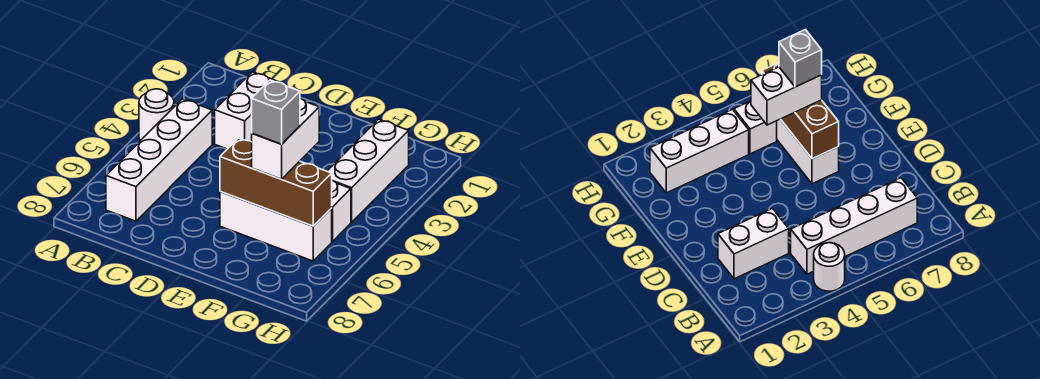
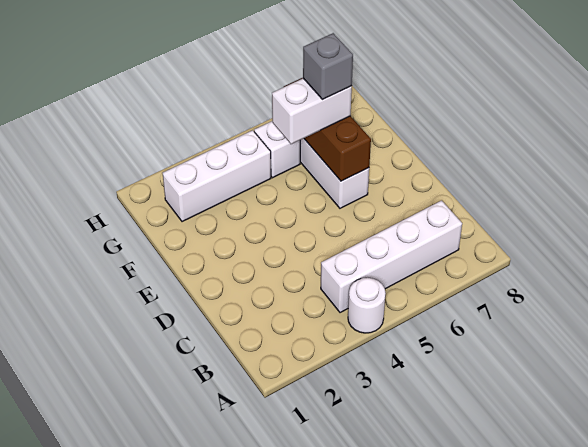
white 1x2 brick [215,72,278,149] -> none

